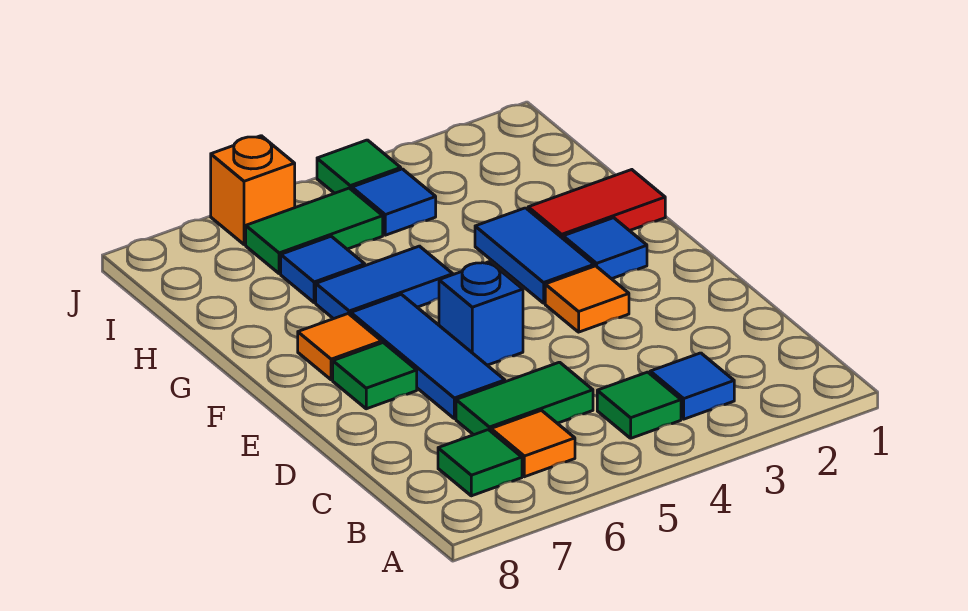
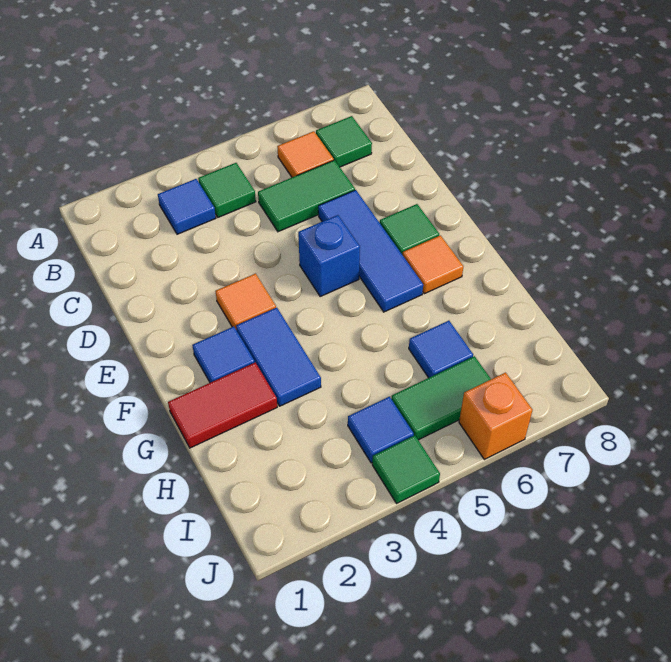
blue 1x2 tile [316,246,453,319] -> none

